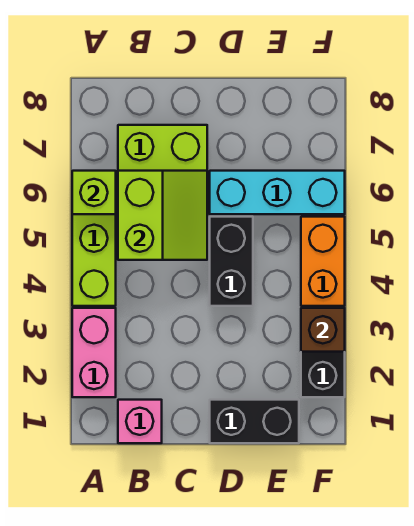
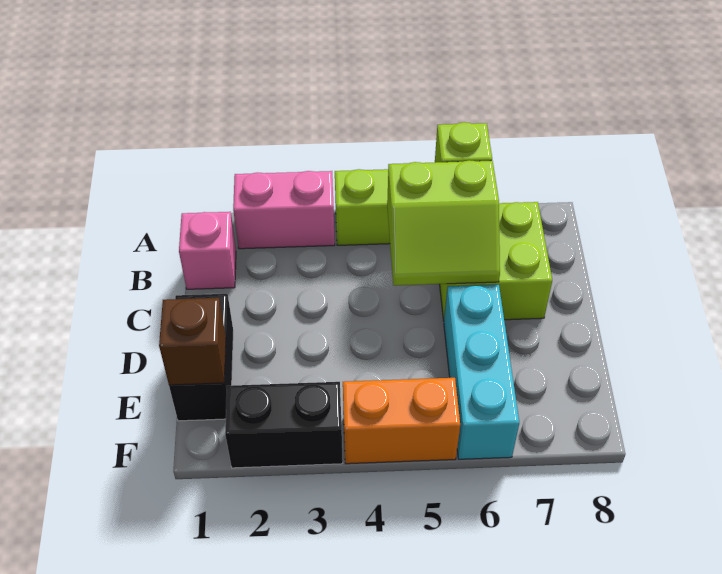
black 1x2 brick [210,217,253,306] -> none
brown 1x1 brick [301,308,345,352] -> brown 1x1 brick moved to [159,298,226,385]

